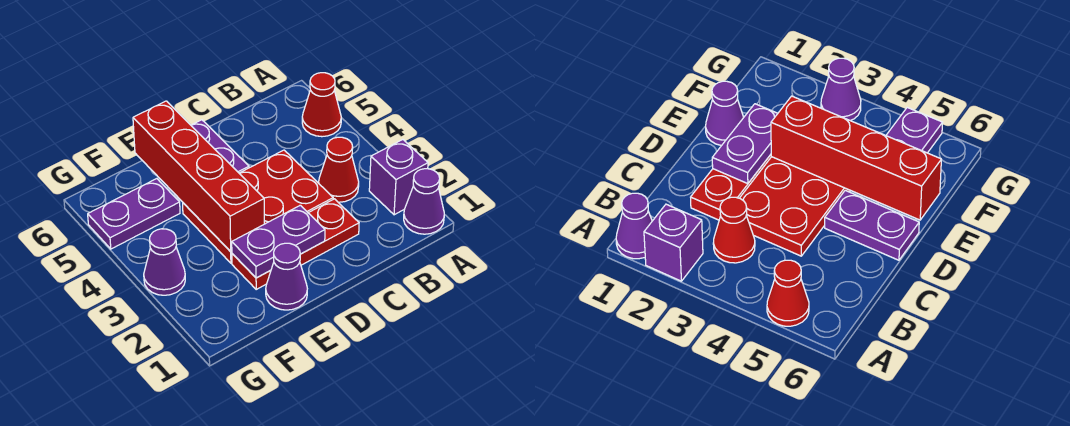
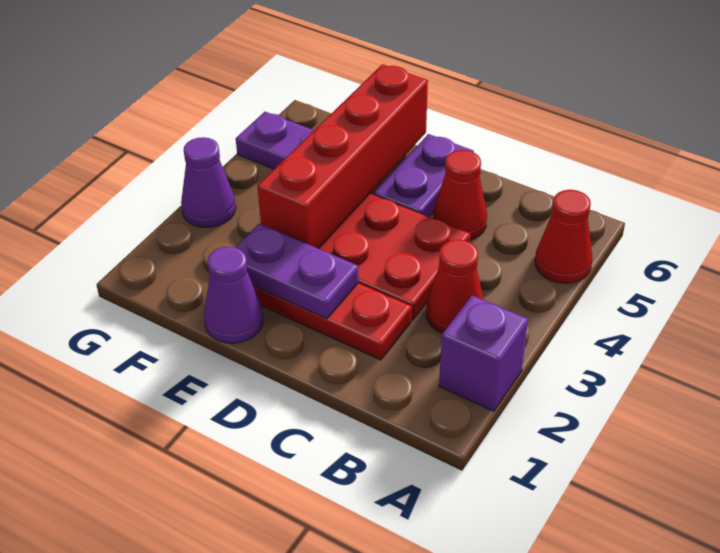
purple 1x1 cone [404,169,444,234] -> none
none -> red 1x1 cone [433,150,487,240]

